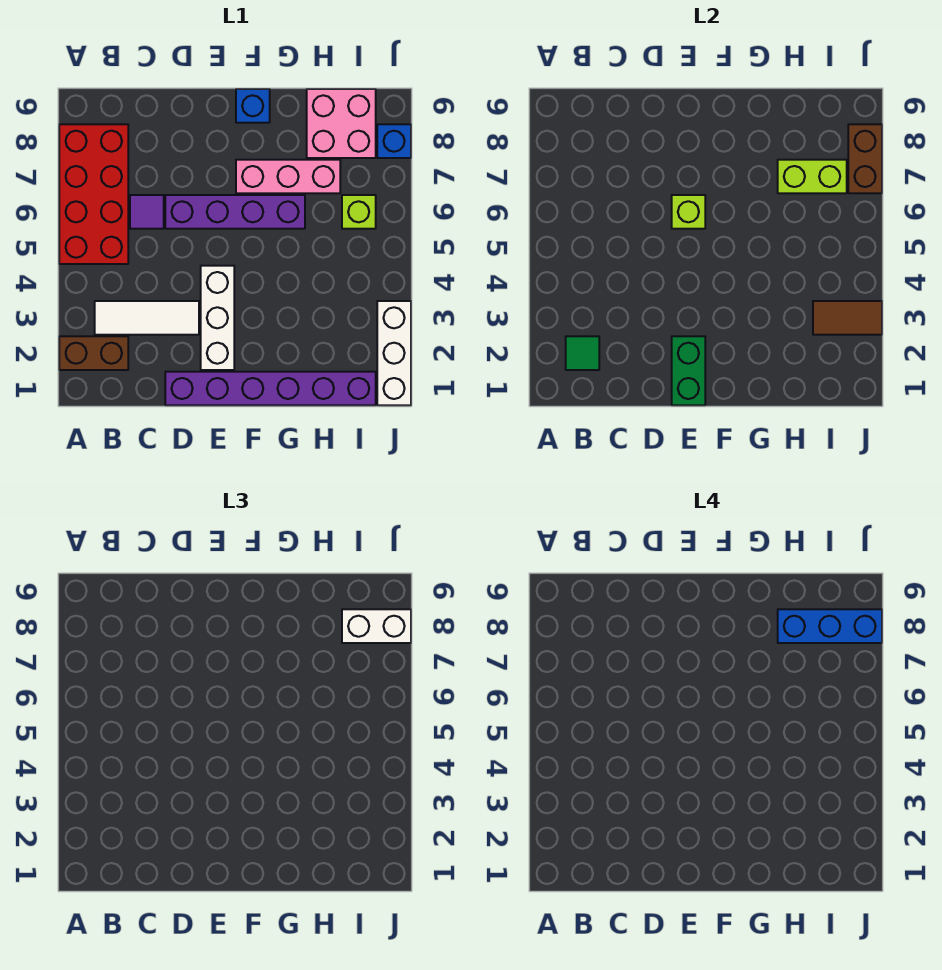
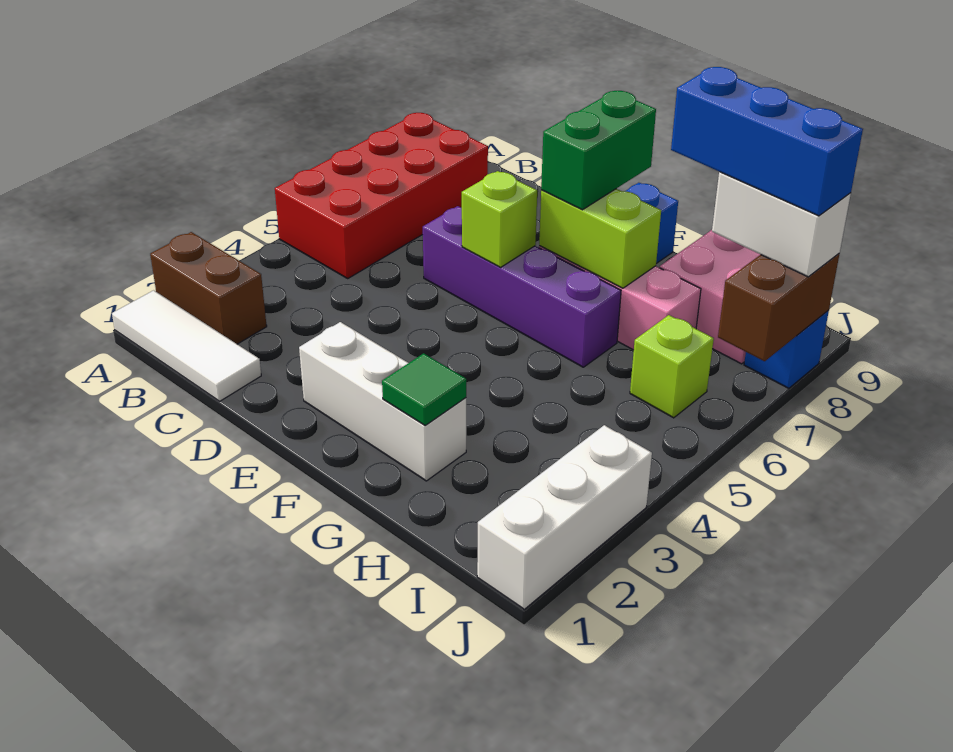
green 1x1 tile [566,336,599,370] -> green 1x1 tile moved to [382,353,466,425]
white 1x3 tile [95,301,199,335] -> white 1x3 tile moved to [112,290,261,401]
purple 1x1 tile [130,195,164,229] -> none
purple 1x6 brick [165,372,376,405] -> none
green 1x2 brick [672,336,705,405] -> green 1x2 brick moved to [541,91,656,210]
white 1x3 brick [201,266,234,370] -> white 1x3 brick turned to [299,322,466,481]
lime 1x2 brick [778,160,847,193] -> lime 1x2 brick moved to [539,189,661,288]
brown 1x2 tile [813,301,882,335] -> none

